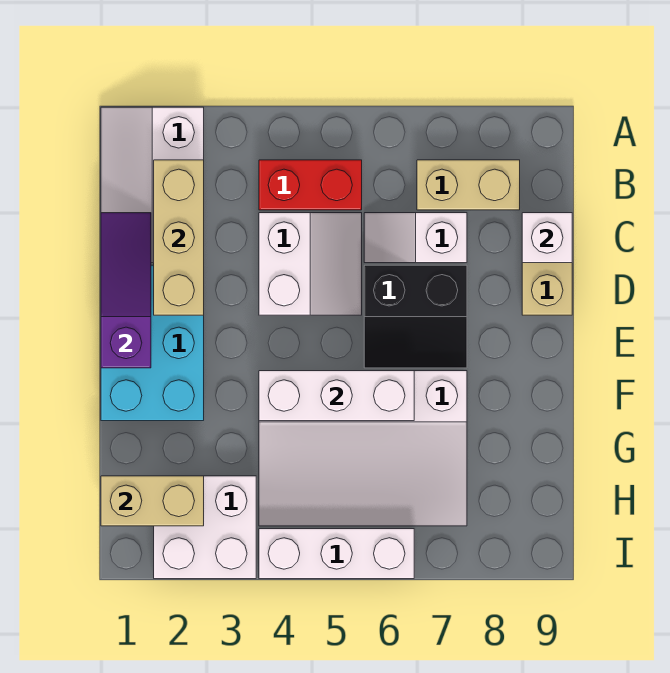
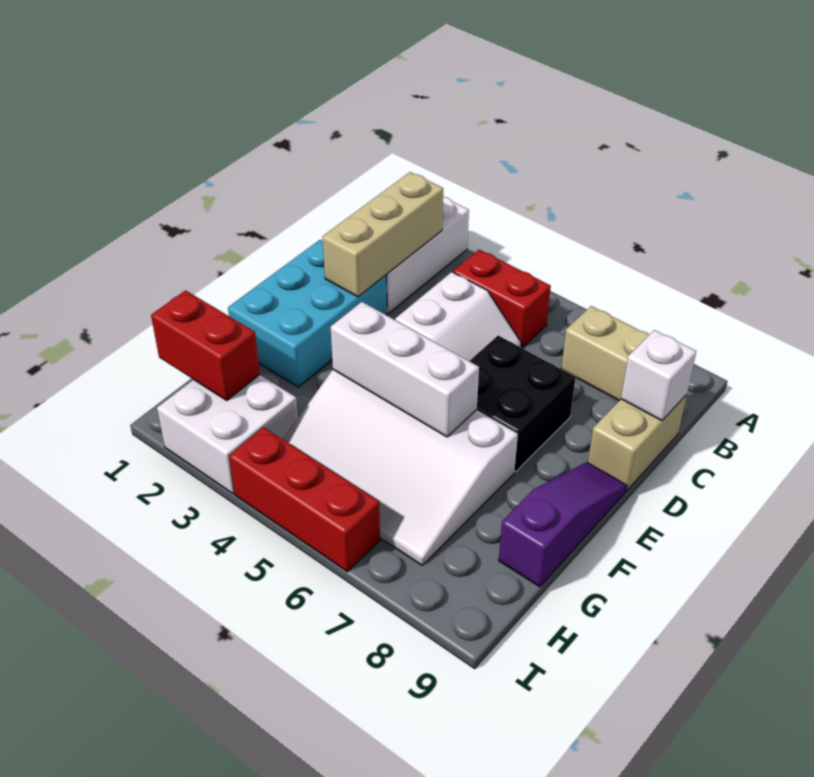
purple 1x3 slope [101,213,151,368] -> purple 1x3 slope moved to [499,462,627,587]
white 1x2 slope [364,213,467,263] -> none
black 2x2 slope [364,265,467,368] -> black 2x2 brick [470,336,576,472]
tan 1x2 brick [101,476,204,526] -> red 1x2 brick [151,290,260,400]
white 1x3 brick [259,529,414,579] -> red 1x3 brick [229,427,380,572]

